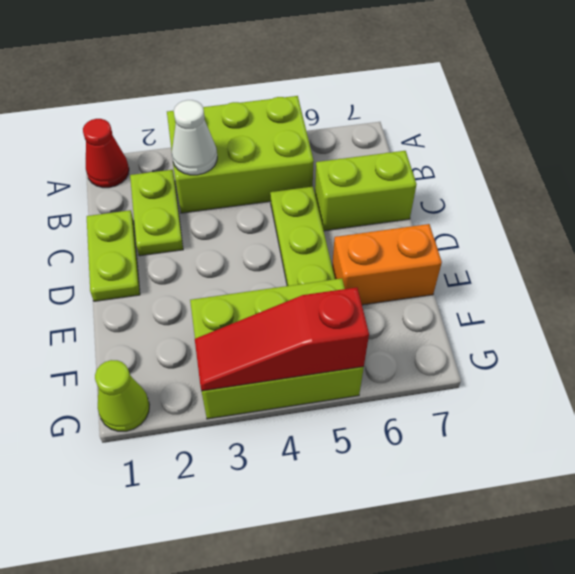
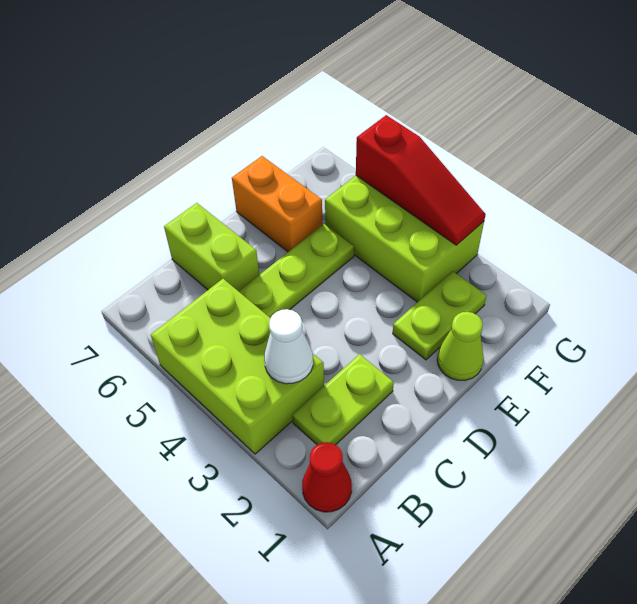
lime 1x2 plate [87,210,140,301] -> lime 1x2 plate moved to [393,271,487,360]
lime 1x1 cone [95,360,149,431] -> lime 1x1 cone moved to [437,312,484,380]

